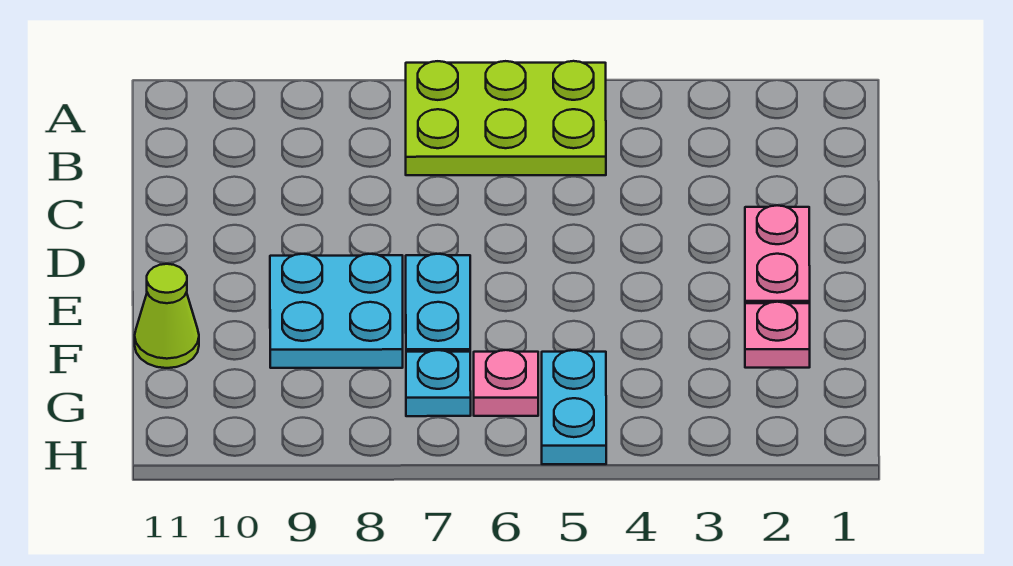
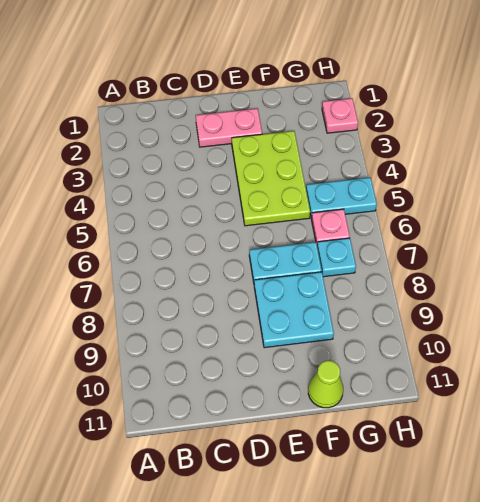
lime 2x3 plate [406,61,606,175] -> lime 2x3 plate moved to [232,131,310,226]
pink 1x1 plate [745,302,810,368] -> pink 1x1 plate moved to [322,98,358,133]

